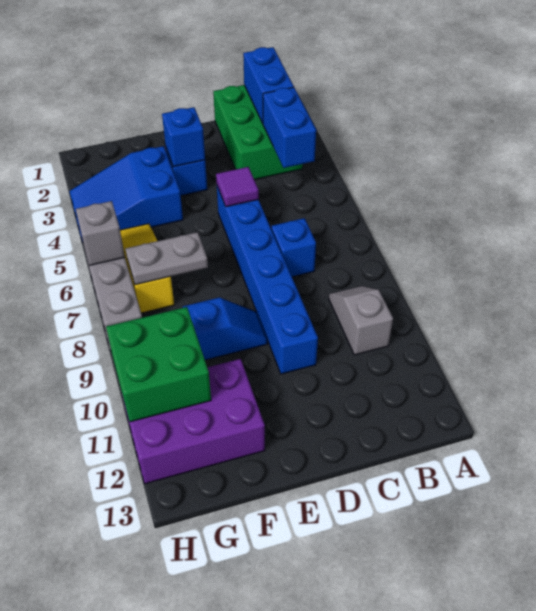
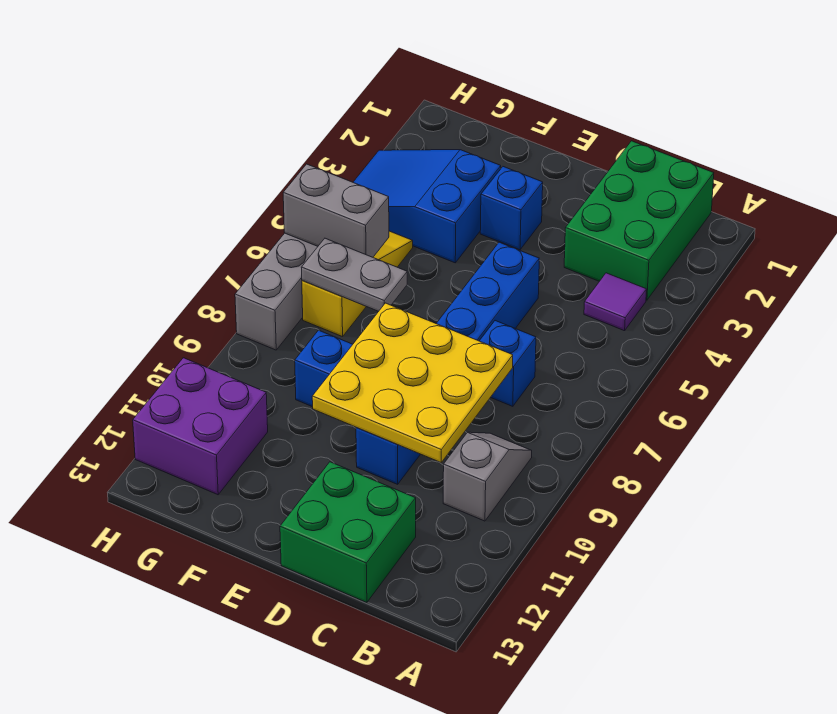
blue 1x2 brick [243,47,294,123] -> none
blue 1x2 brick [263,87,316,168] -> none
none -> yellow 3x3 plate [312,303,513,462]
purple 1x1 tile [216,167,259,207] -> purple 1x1 tile moved to [584,273,647,331]
blue 1x1 brick [162,107,205,167] -> none
purple 2x3 brick [123,359,265,484] -> purple 2x2 brick [133,358,268,495]
green 2x2 brick [106,307,211,422] -> green 2x2 brick moved to [280,462,416,603]
grey 1x1 brick [76,201,125,266] -> grey 1x2 brick [283,164,389,257]

